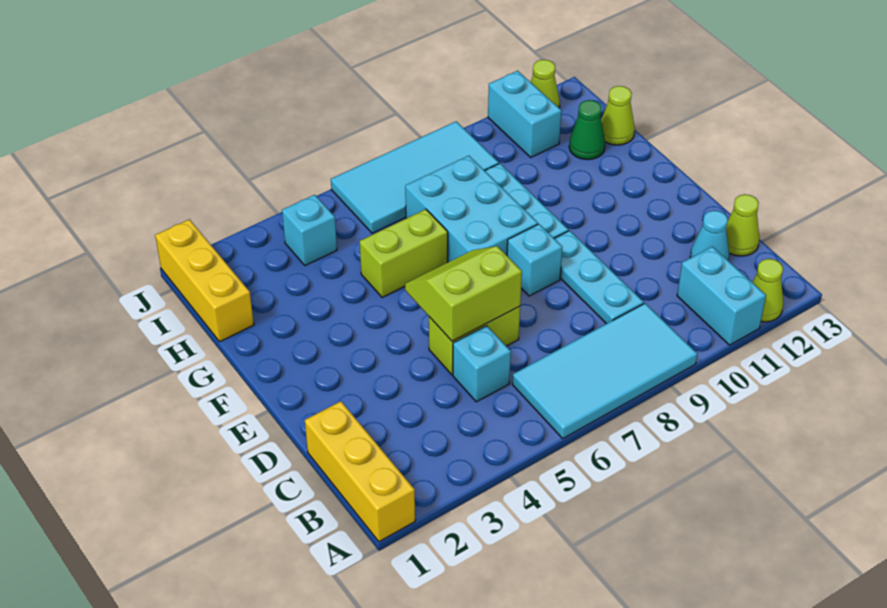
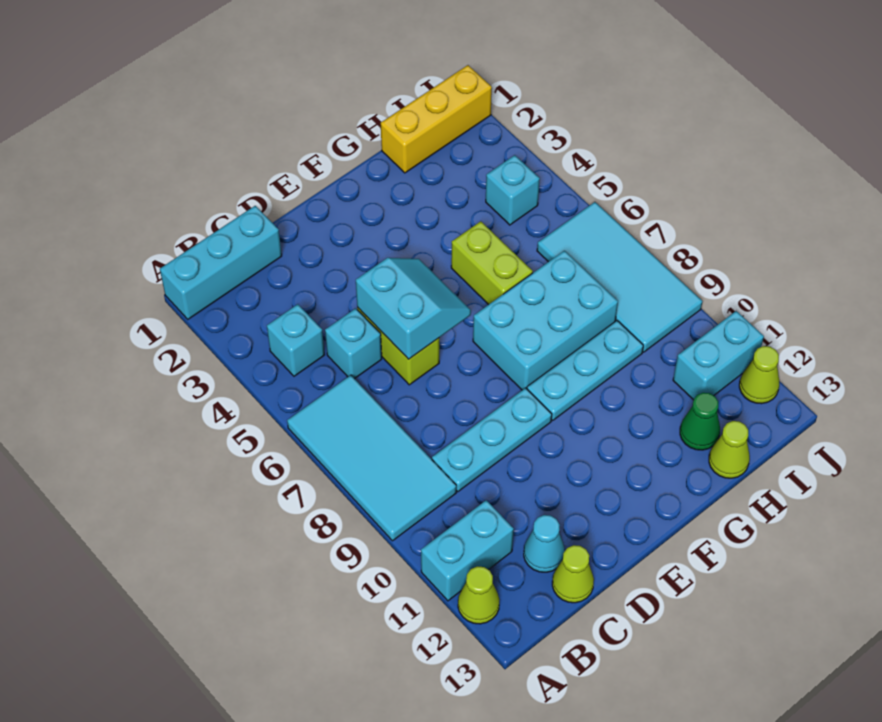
yellow 1x3 brick [305,401,415,542] -> cyan 1x3 brick [160,206,282,319]
lime 2x2 slope [405,246,522,341] -> cyan 2x2 slope [356,258,471,359]
cyan 1x1 brick [507,224,562,296] -> cyan 1x1 brick moved to [267,304,324,376]

